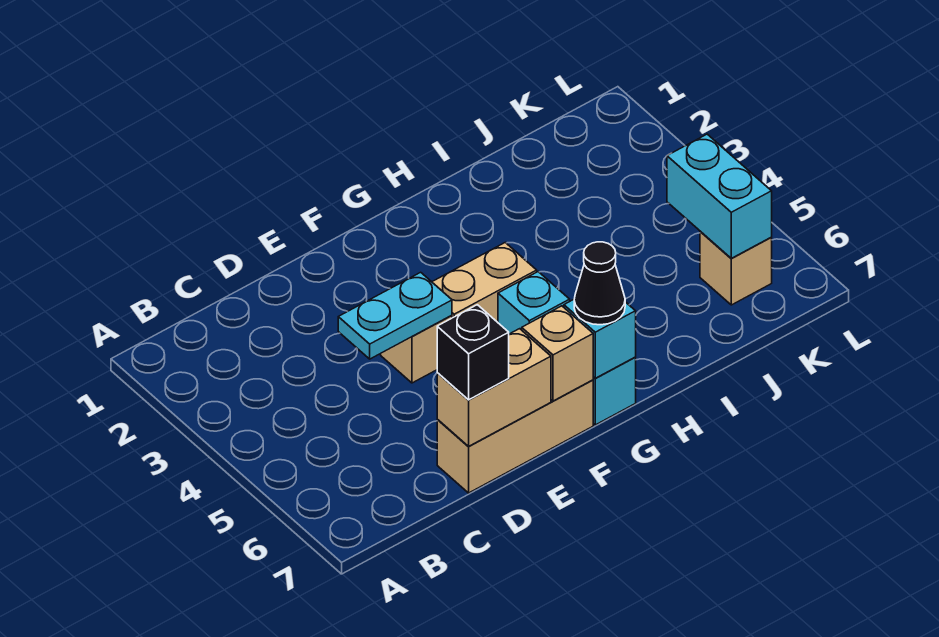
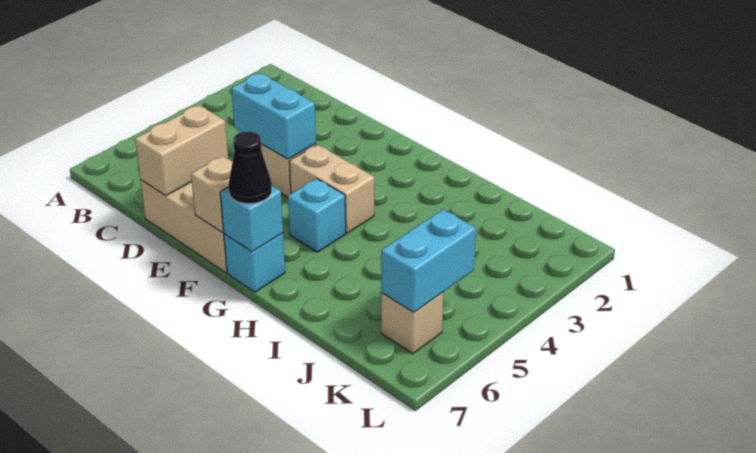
cyan 1x2 plate [338,272,452,359] -> cyan 1x2 brick [231,73,316,159]
tan 1x2 brick [437,329,551,446] -> tan 1x2 brick turned to [135,105,228,196]
black 1x1 brick [437,305,509,400] -> none

